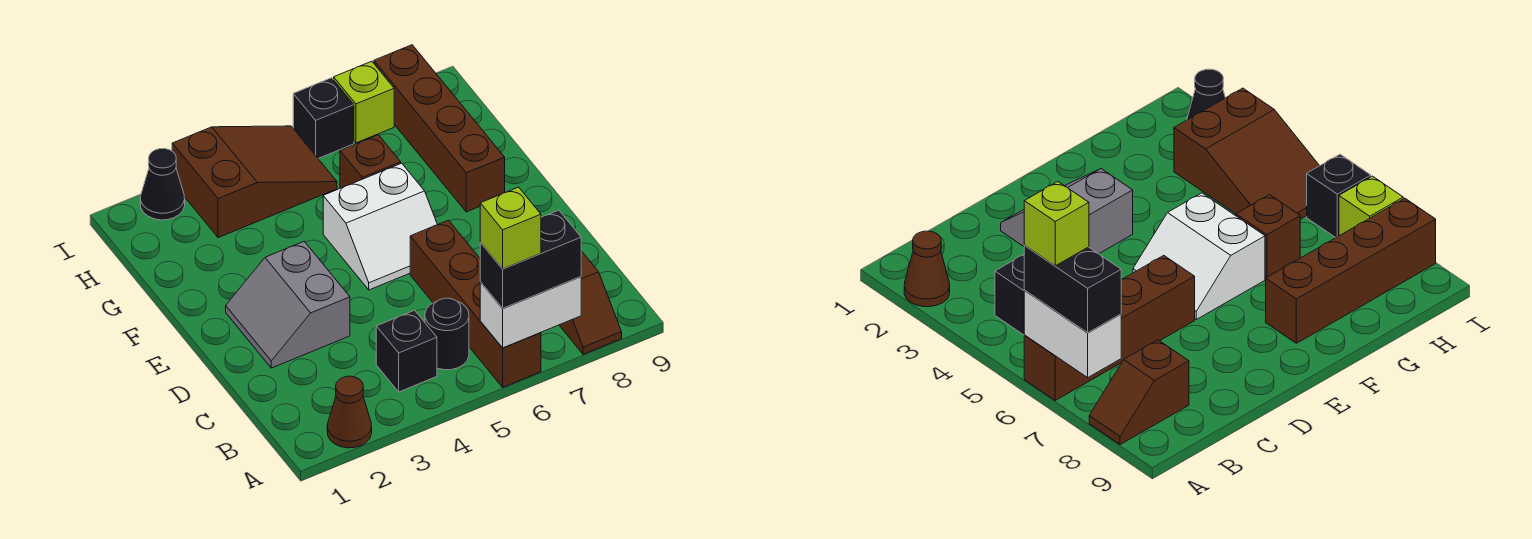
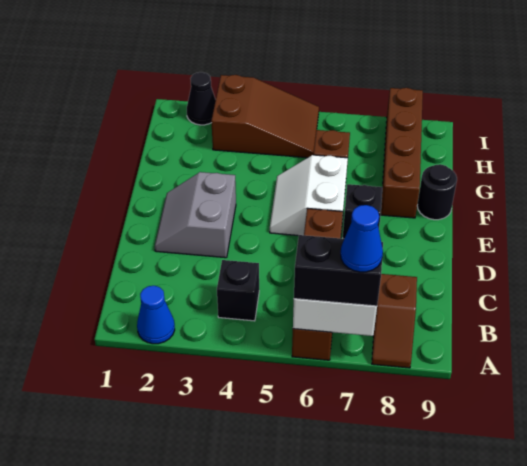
brown 1x1 cone [327,376,372,448] -> blue 1x1 cone [137,286,175,344]
lime 1x1 brick [480,187,541,269] -> none
none -> blue 1x1 cone [341,205,383,272]
black 1x1 round brick [425,298,469,370] -> black 1x1 round brick moved to [417,164,457,220]
white 2x2 slope [323,163,437,290] -> white 2x2 slope turned to [270,155,348,236]
black 1x1 brick [293,78,354,158] -> black 1x1 brick moved to [343,184,382,239]
lime 1x1 brick [334,61,394,143] -> none

